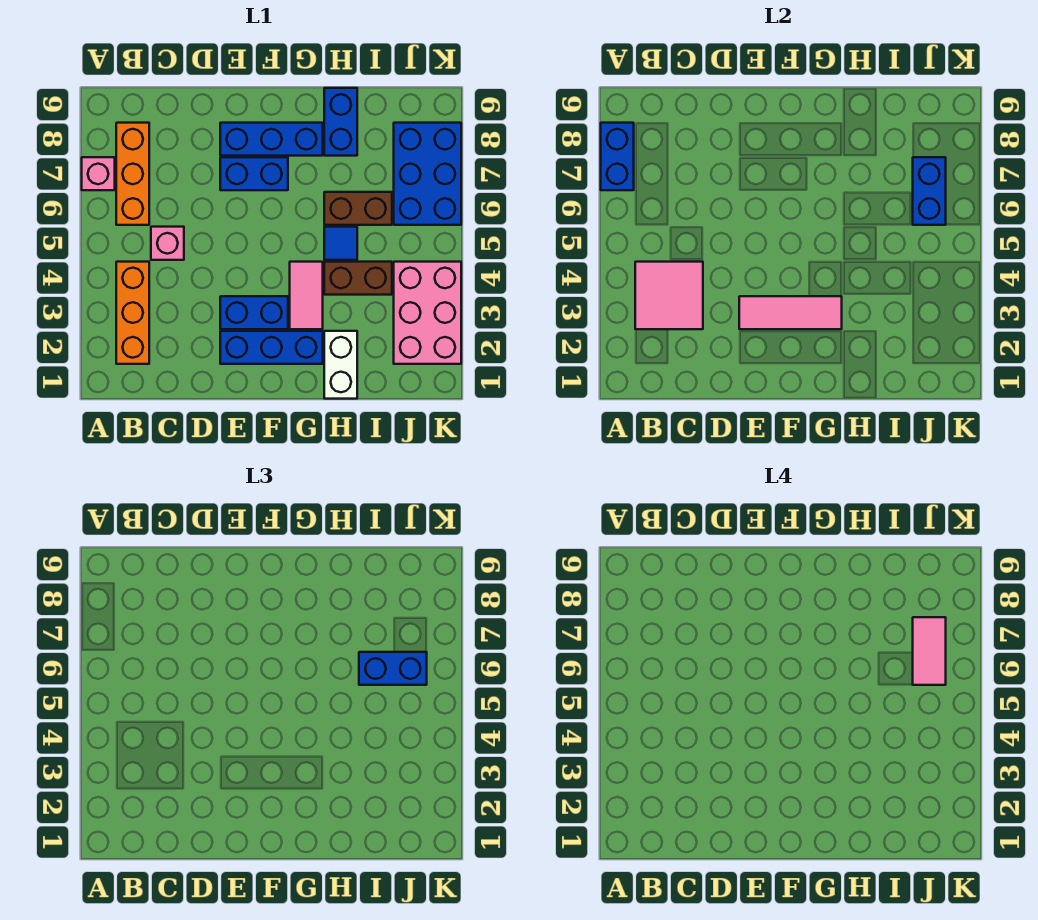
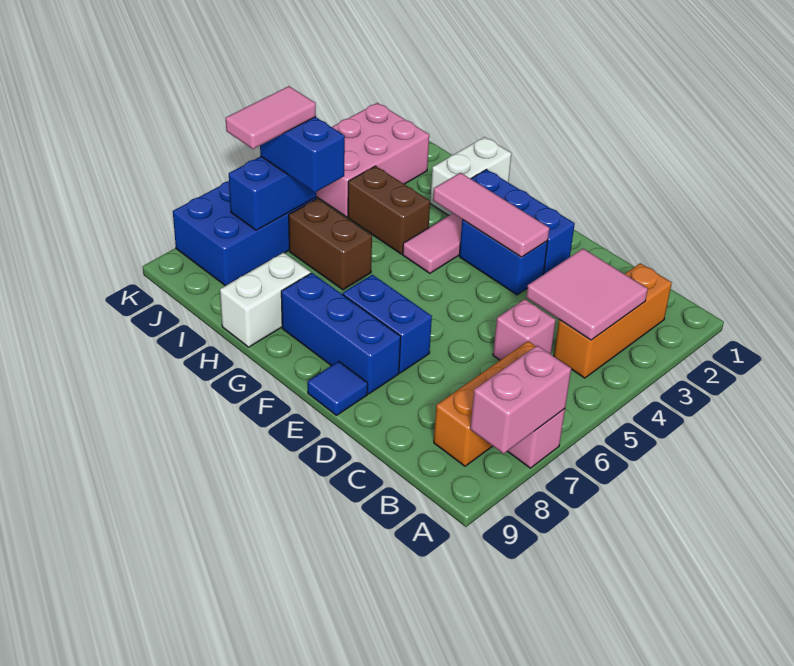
blue 1x2 brick [601,123,634,190] -> pink 1x2 brick [470,345,571,454]
blue 1x1 tile [324,227,357,260] -> blue 1x1 tile moved to [308,361,368,415]
blue 1x2 brick [324,88,357,156] -> white 1x2 brick [220,253,311,347]

